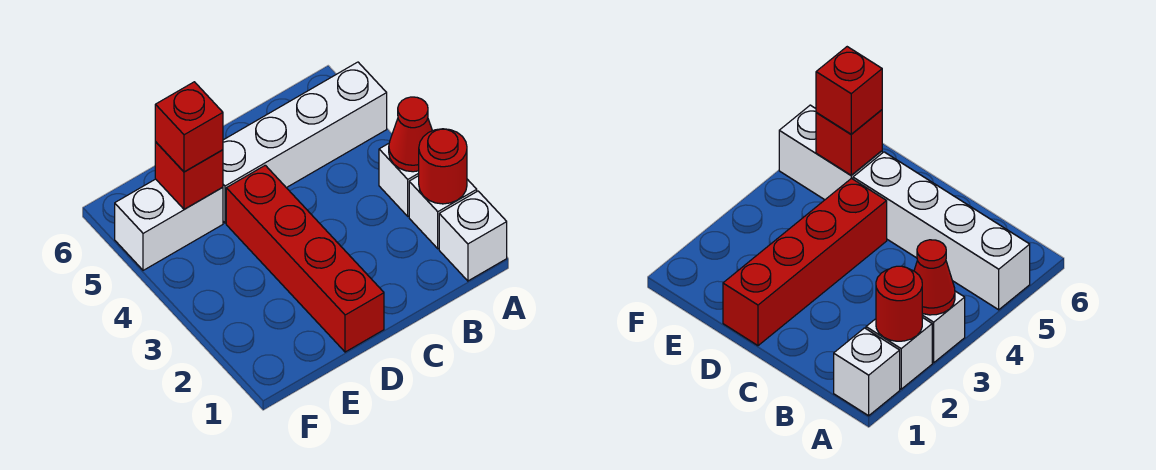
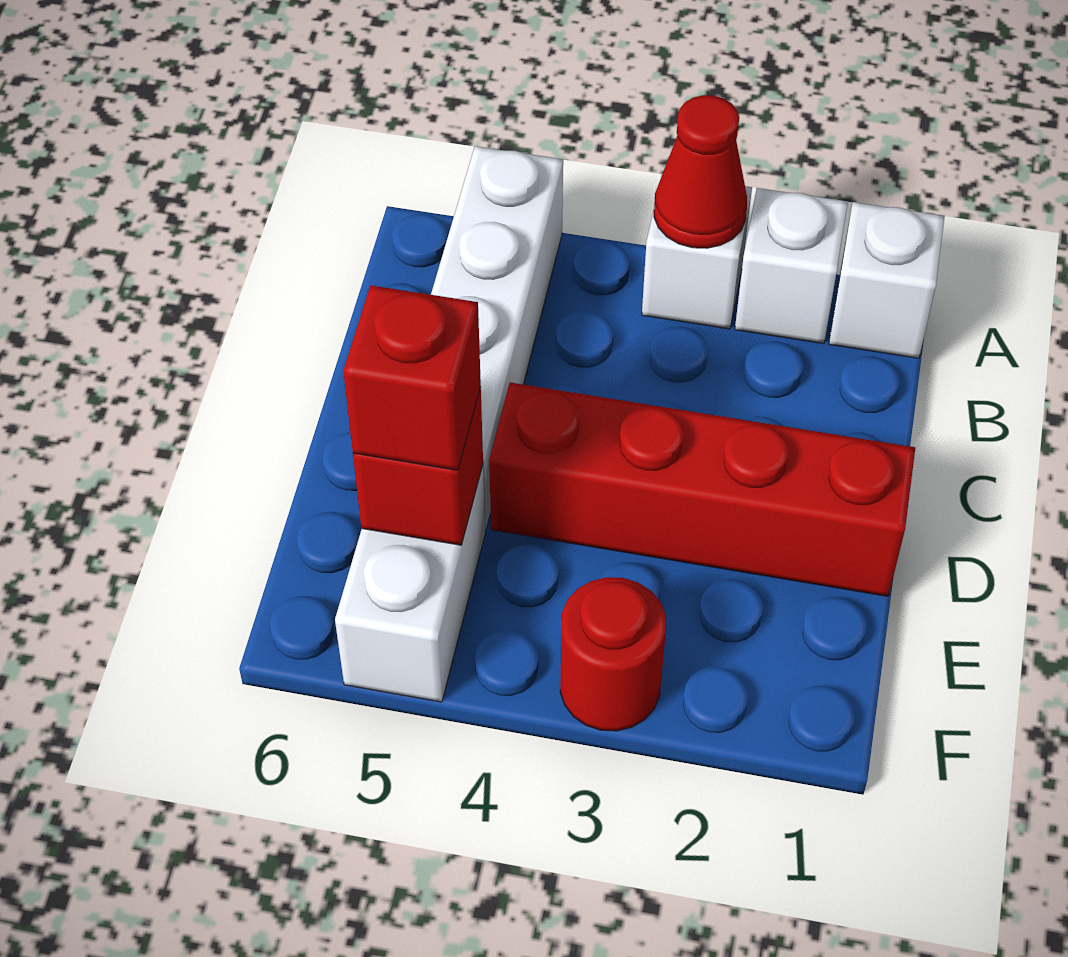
red 1x1 round brick [419,129,467,204] -> red 1x1 round brick moved to [560,577,666,731]

